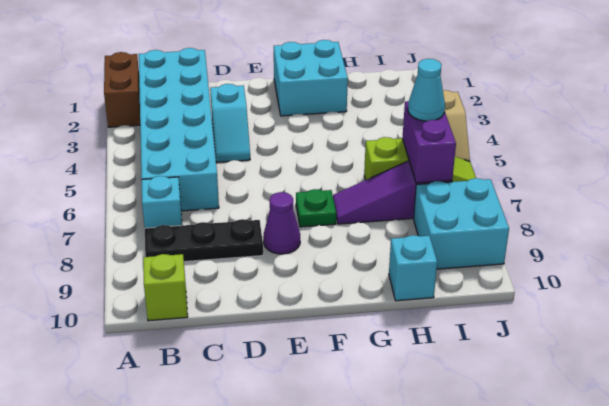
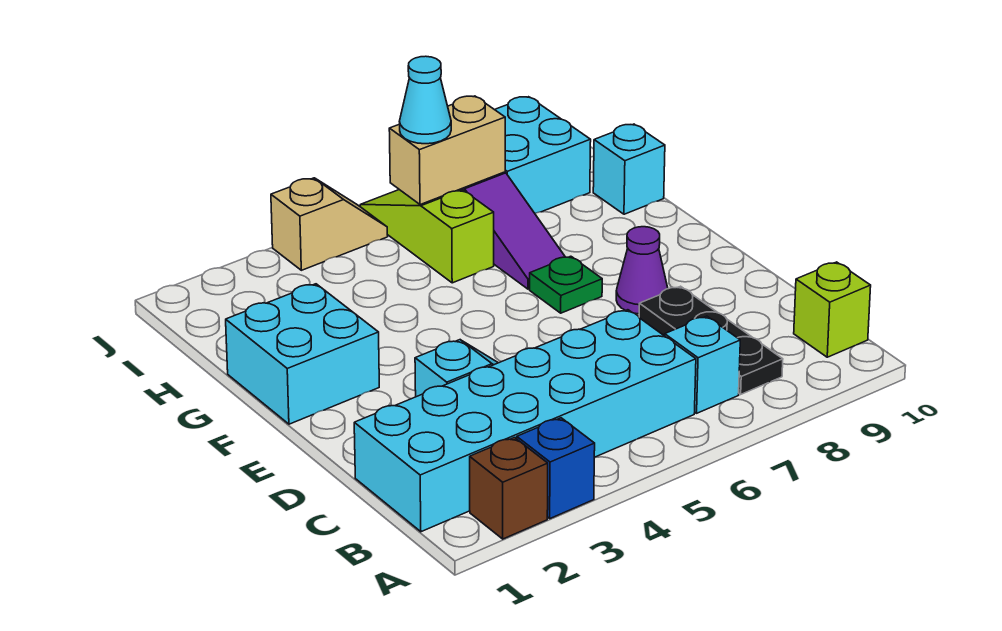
brown 1x2 brick [104,52,140,127] -> brown 1x1 brick [470,437,548,539]
none -> blue 1x1 brick [517,418,595,518]
purple 1x2 brick [402,101,456,183] -> tan 1x2 brick [389,96,505,205]

